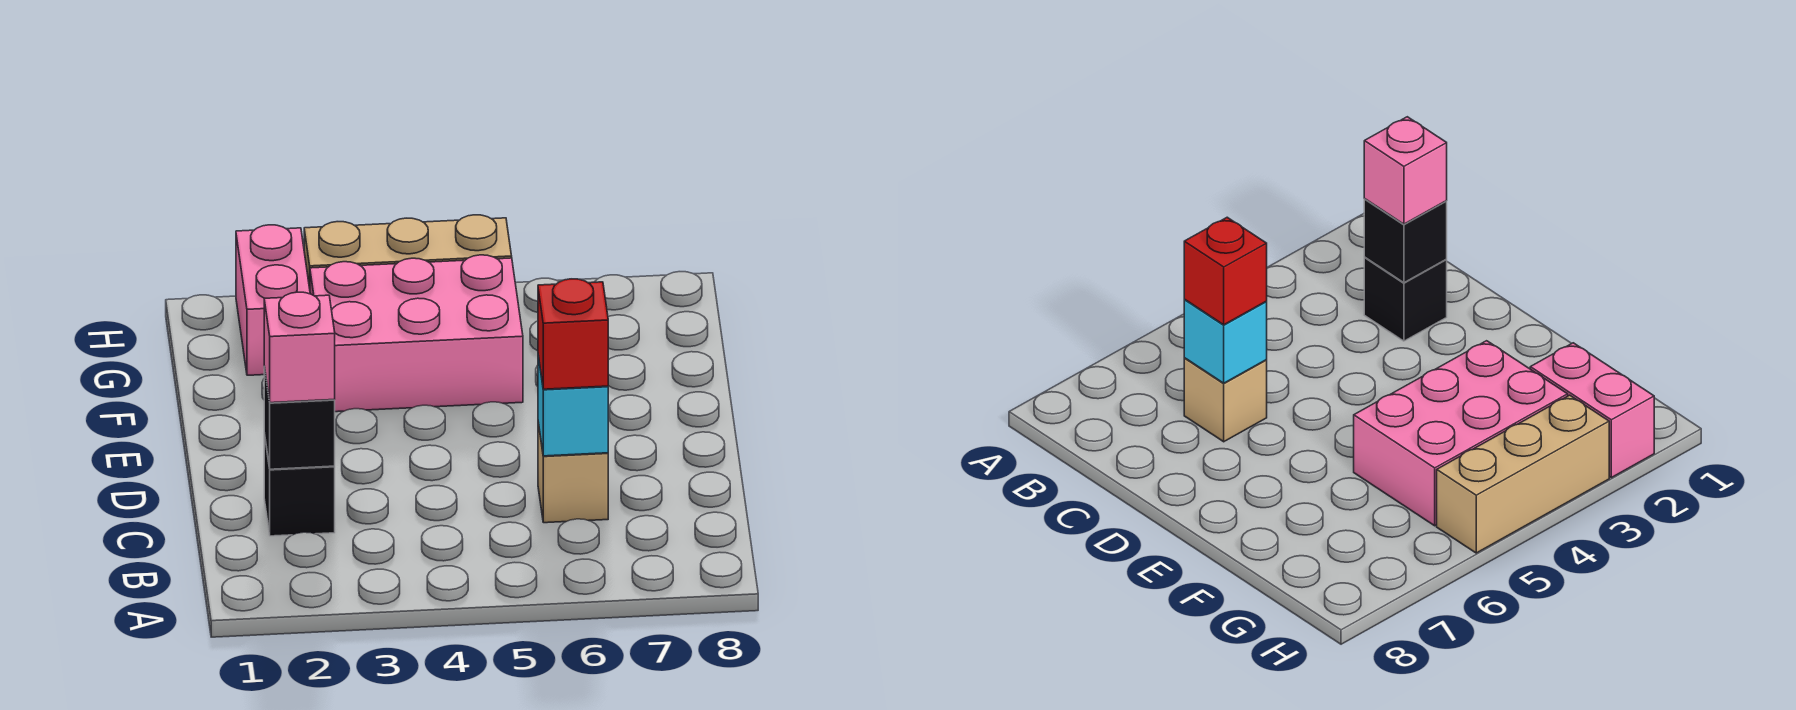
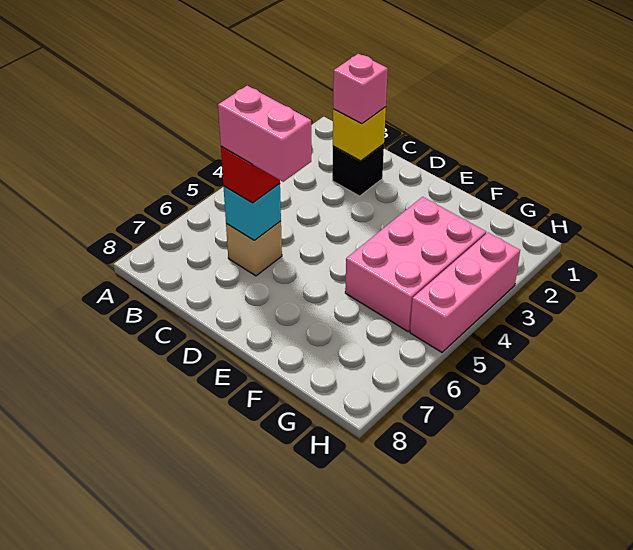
black 1x1 brick [264,367,335,469] -> yellow 1x1 brick [333,107,386,161]
pink 1x2 brick [236,225,310,375] -> pink 1x2 brick moved to [218,86,311,182]
tan 1x3 brick [304,215,512,288] -> pink 1x3 brick [410,233,520,352]

